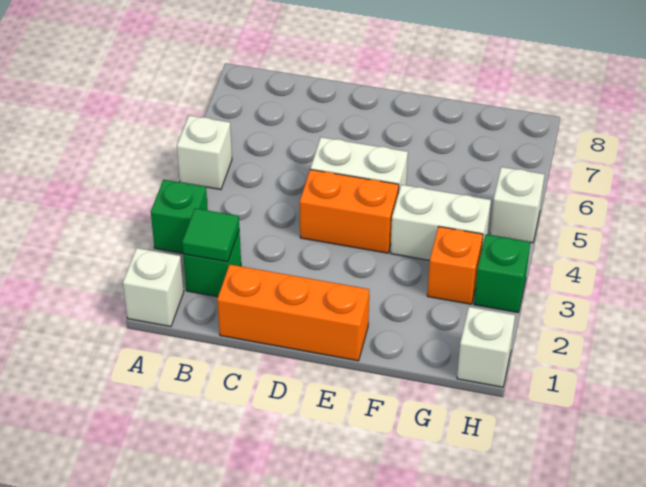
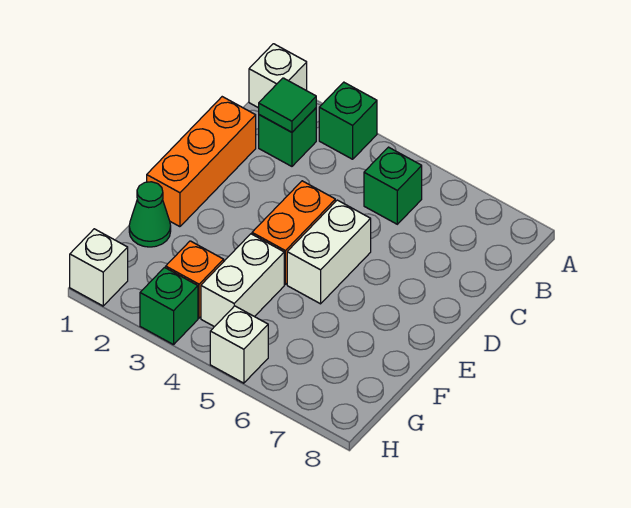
white 1x1 brick [177,116,232,190] -> none
none -> green 1x1 brick [364,147,422,224]
none -> green 1x1 cone [129,182,171,247]

